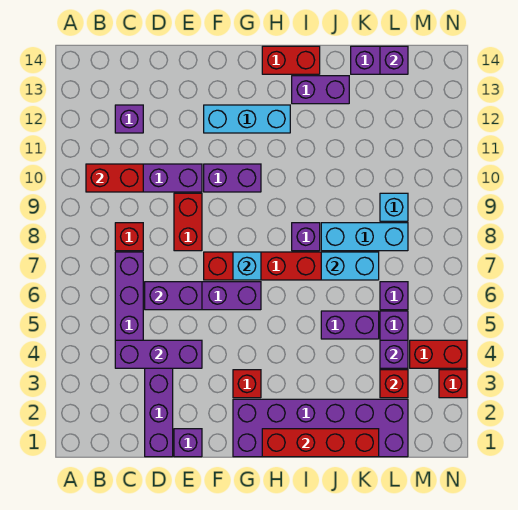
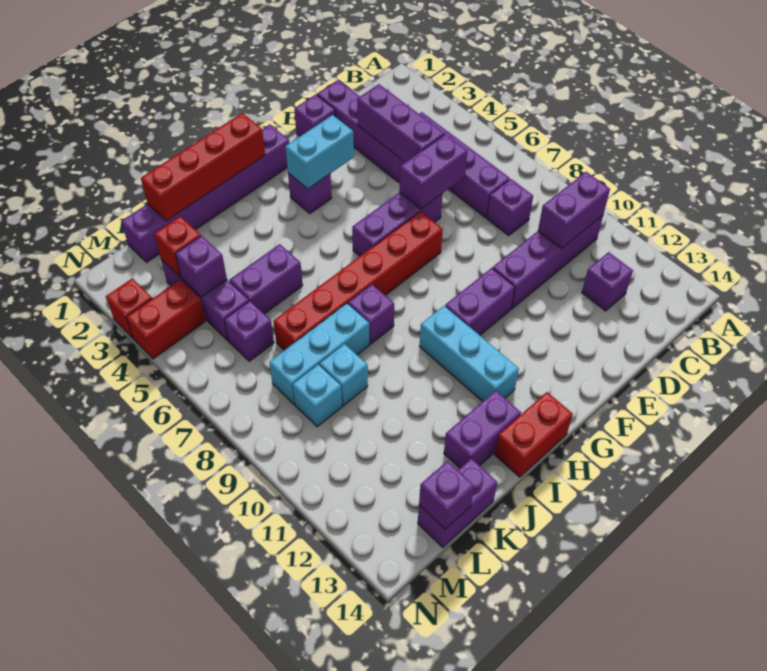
red 1x2 brick [86,164,143,192] -> purple 1x2 brick [538,172,610,248]
purple 1x3 brick [115,340,202,368] -> purple 1x3 brick turned to [357,84,444,162]
red 1x1 brick [115,223,143,251] -> purple 1x1 brick [487,179,533,236]
red 1x2 brick [174,193,202,251] -> none
cyan 1x3 brick [204,105,290,133] -> cyan 1x3 brick turned to [419,306,519,402]
purple 2x6 brick [233,399,408,457] -> purple 1x6 brick [121,124,289,263]
red 1x1 brick [233,370,261,398] -> purple 1x1 brick [288,173,332,214]
cyan 1x1 brick [233,252,261,280] -> cyan 1x1 brick moved to [320,344,368,406]
cyan 1x2 brick [321,252,379,280] -> cyan 1x2 brick moved to [285,115,354,189]

